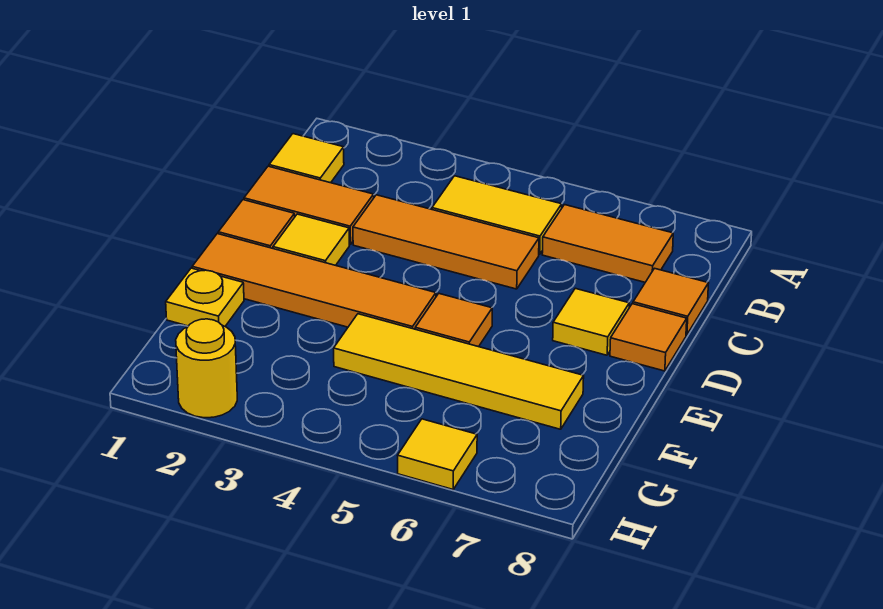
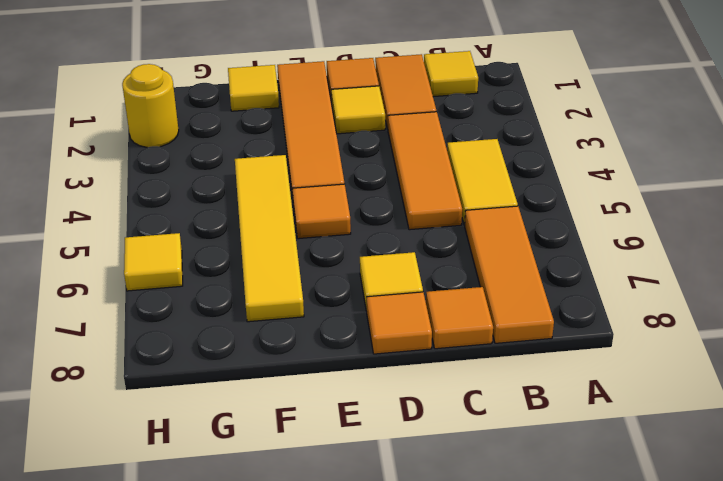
orange 1x2 tile [542,205,673,282] -> orange 1x3 tile [465,206,554,343]
yellow 1x1 plate [166,268,244,326] -> yellow 1x1 tile [228,65,279,111]

